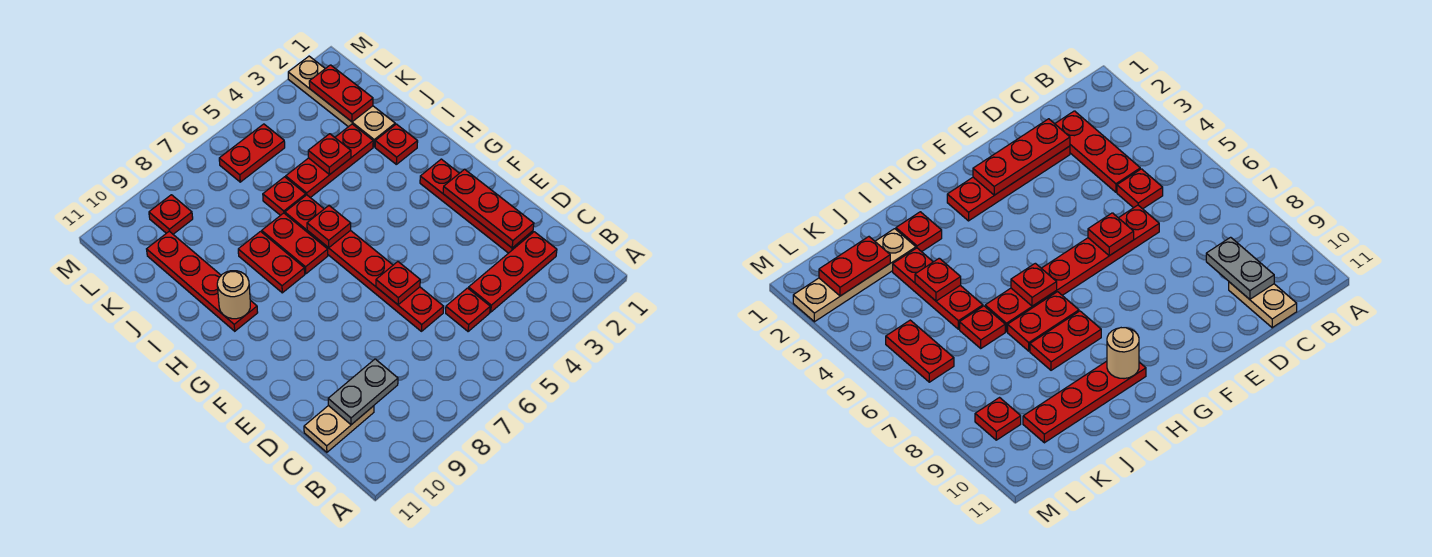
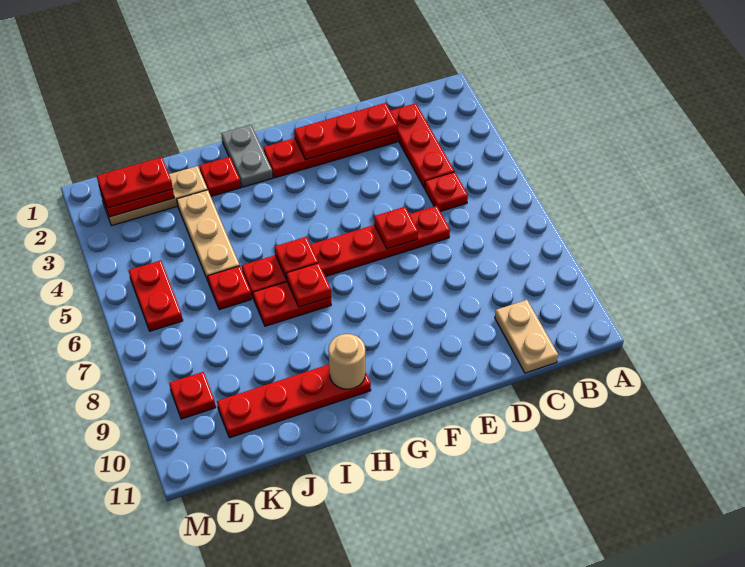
grey 1x2 plate [328,359,398,425] -> grey 1x2 plate moved to [221,125,273,187]
red 1x2 plate [238,232,305,293] -> red 1x2 plate moved to [97,157,173,208]
tan 1x4 plate [288,56,395,147] -> tan 1x3 plate [102,166,208,226]
red 1x3 plate [286,124,373,198] -> tan 1x3 plate [177,190,240,281]
red 1x1 plate [308,134,351,175] -> red 1x1 plate moved to [286,263,331,307]

